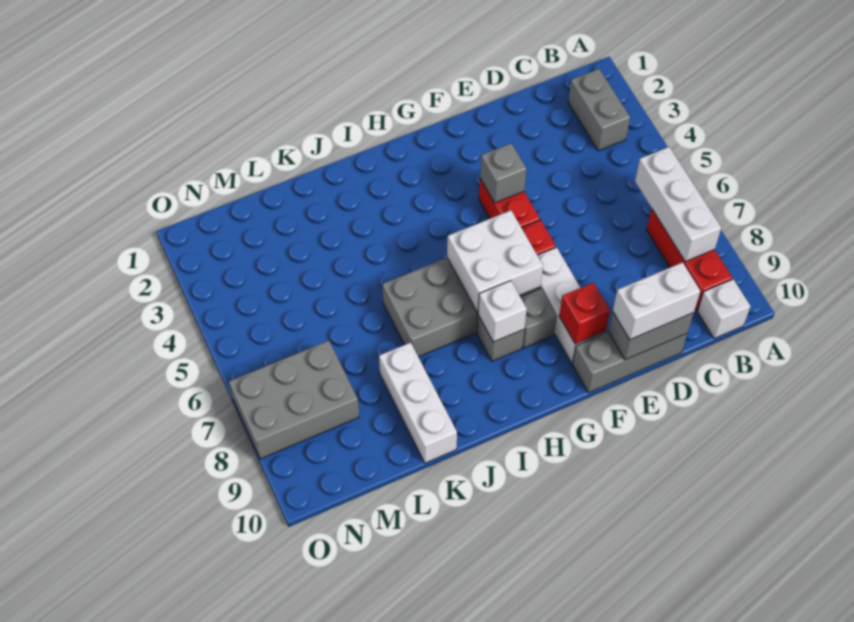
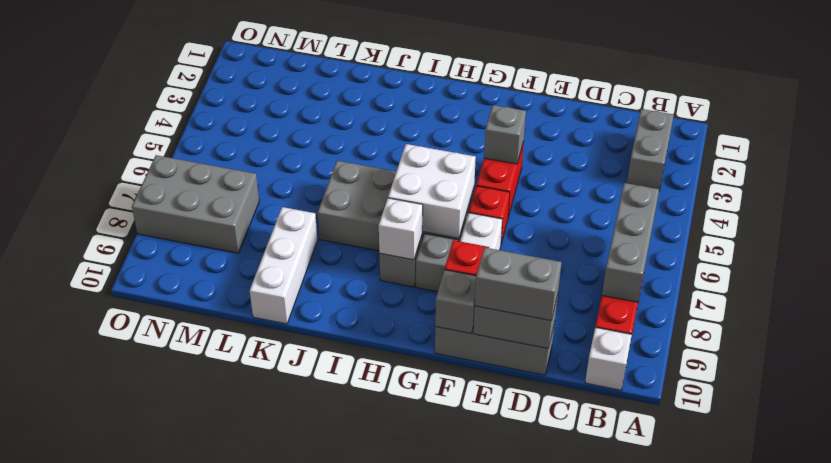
white 1x3 brick [635,147,721,262] -> grey 1x3 brick [602,183,659,302]
white 1x2 brick [613,262,700,339] -> grey 1x2 brick [475,247,562,321]
none -> grey 1x1 brick [435,270,476,333]

